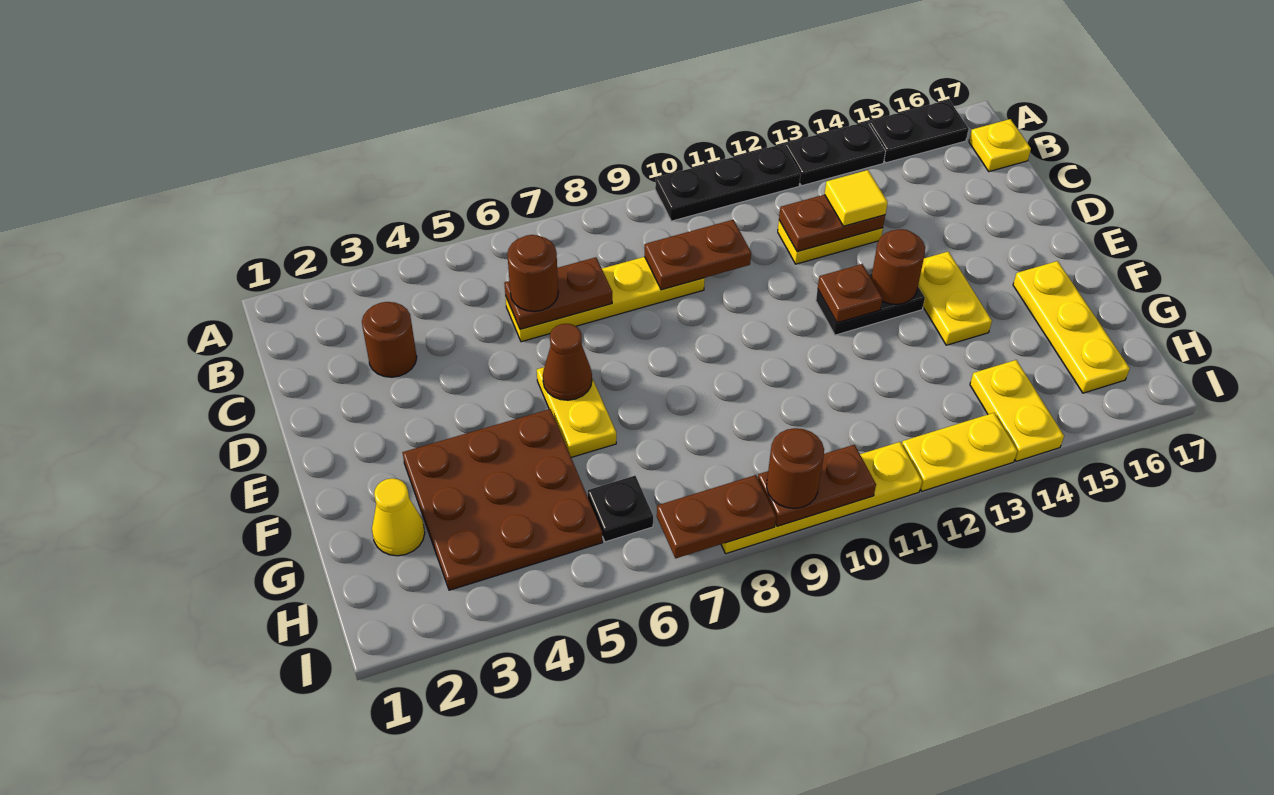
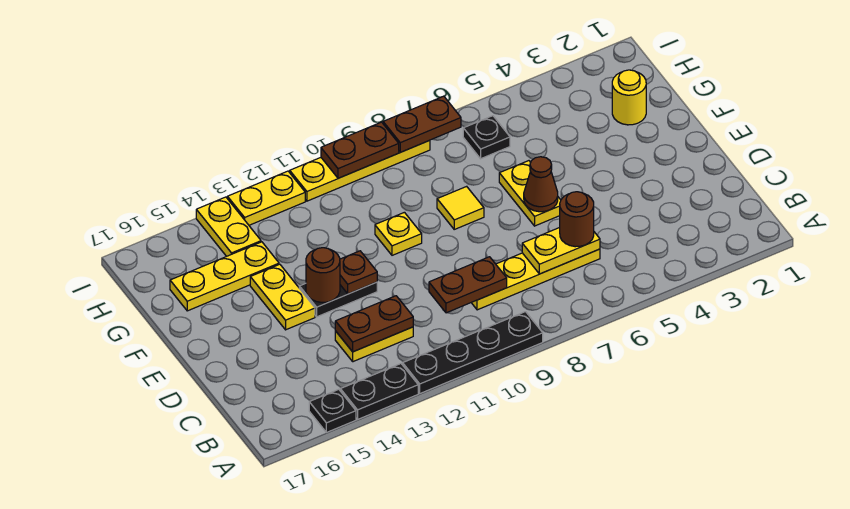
black 1x3 plate [655,144,801,221] -> black 1x4 plate [403,312,543,393]
black 1x2 plate [869,100,969,163] -> black 1x1 plate [309,389,356,432]
yellow 1x1 plate [969,119,1031,172] -> yellow 1x1 plate moved to [375,212,422,255]
brown 1x1 round brick [362,302,417,377] -> none
brown 1x2 plate [504,257,612,329] -> yellow 1x2 plate [522,228,600,274]
yellow 1x1 tile [825,170,888,226] -> yellow 1x1 tile moved to [437,186,484,229]
brown 3x3 plate [402,409,602,590] -> none
yellow 1x3 plate [1013,261,1130,393] -> yellow 1x3 plate turned to [170,242,279,311]
yellow 1x1 cone [372,478,425,556] -> yellow 1x1 round brick [612,70,646,125]
brown 1x1 round brick [767,428,824,509] -> none

